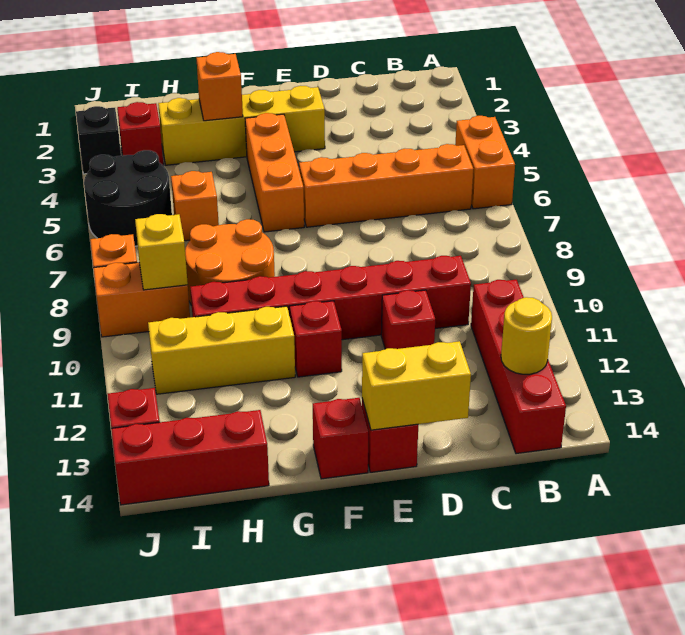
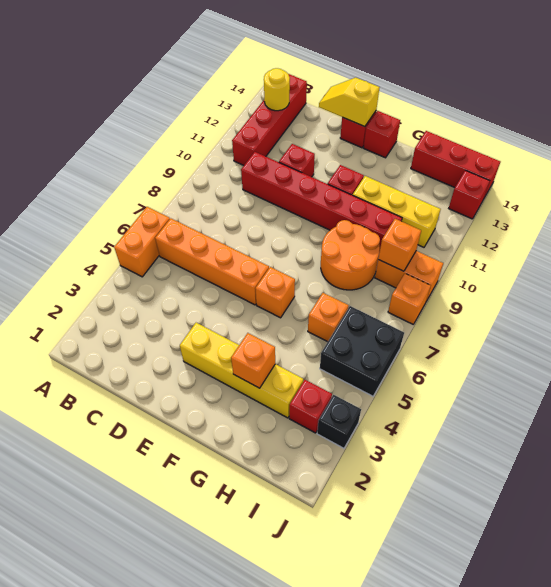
yellow 1x2 brick [362,341,471,430] -> yellow 1x2 slope [319,78,380,127]
orange 1x3 brick [245,113,304,232] -> orange 1x1 brick [255,267,295,318]
black 2x2 round brick [84,150,172,246] -> black 2x2 brick [320,306,404,396]
yellow 1x1 brick [135,214,188,290] -> orange 1x1 brick [378,219,421,271]

